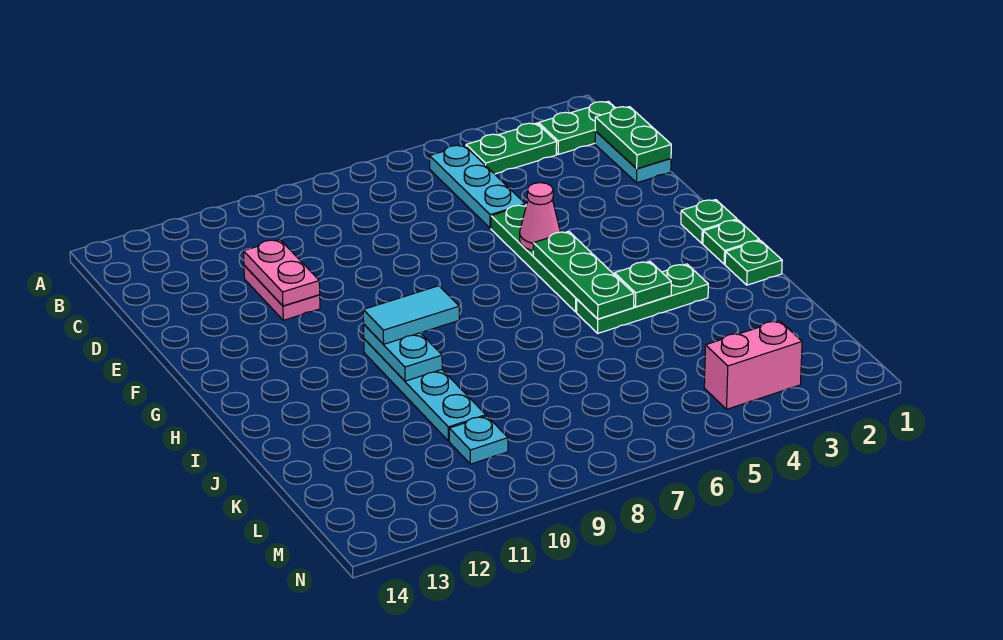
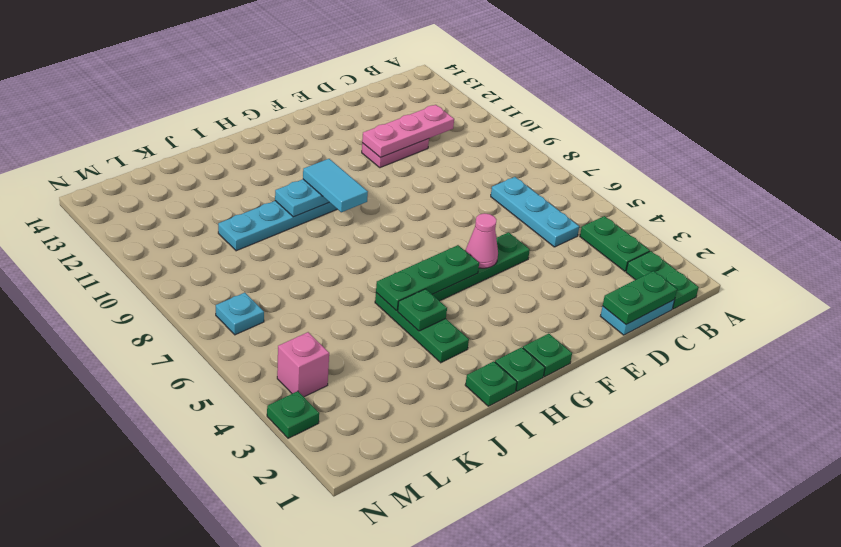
cyan 1x3 plate [429,145,525,228] -> cyan 1x3 plate turned to [491,177,579,247]
pink 1x2 plate [243,240,320,306] -> pink 1x3 plate [362,105,454,157]
cyan 1x1 plate [449,416,508,464] -> cyan 1x1 plate moved to [216,293,264,335]
pink 1x2 brick [704,321,802,409] -> pink 1x1 brick [277,332,329,397]
none -> green 1x1 plate [267,391,319,438]

